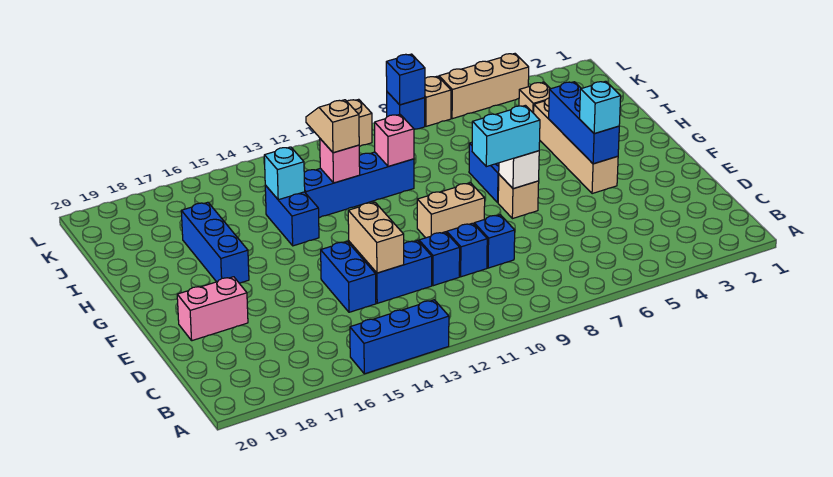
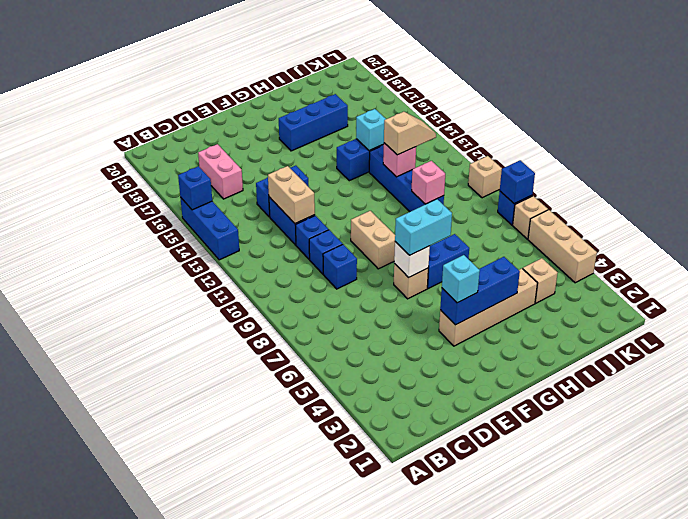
none -> blue 1x1 brick [178,166,212,210]
tan 1x2 brick [348,202,404,273] -> tan 1x2 brick turned to [268,166,315,223]
pink 1x2 brick [177,277,248,341] -> pink 1x2 brick moved to [198,144,243,199]
cyan 1x2 brick [472,105,540,167] -> cyan 1x2 brick turned to [395,199,452,255]

